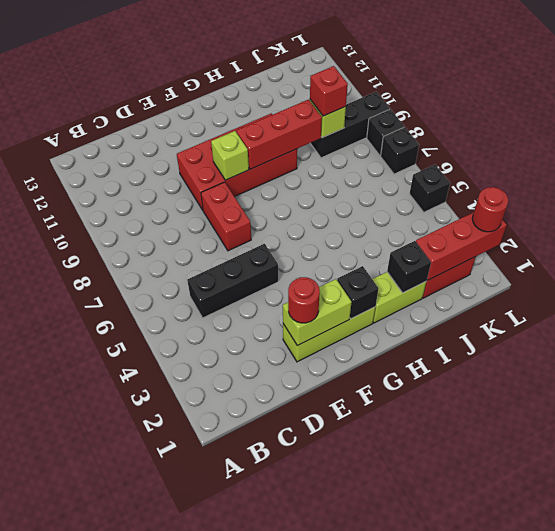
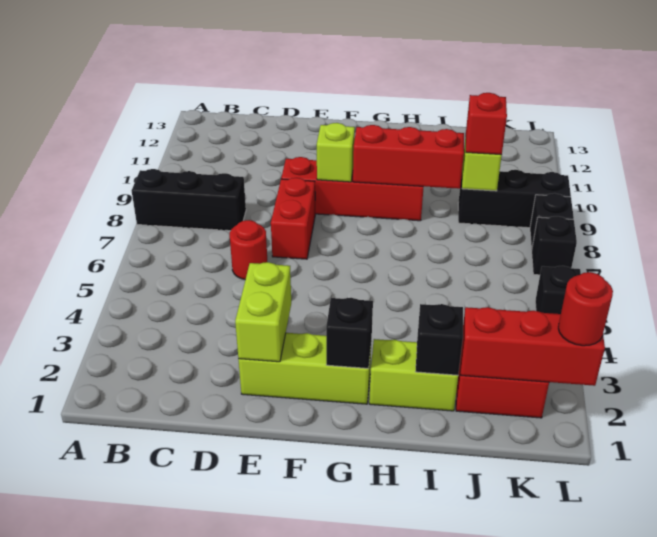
black 1x3 brick [187,244,278,318] -> black 1x3 brick moved to [132,169,246,231]
lime 1x2 brick [283,279,352,346] -> lime 1x2 brick turned to [235,262,291,362]
red 1x1 round brick [288,277,320,323] -> red 1x1 round brick moved to [230,220,267,280]
red 2x4 brick [177,113,297,210] -> red 1x4 brick [281,157,424,221]

